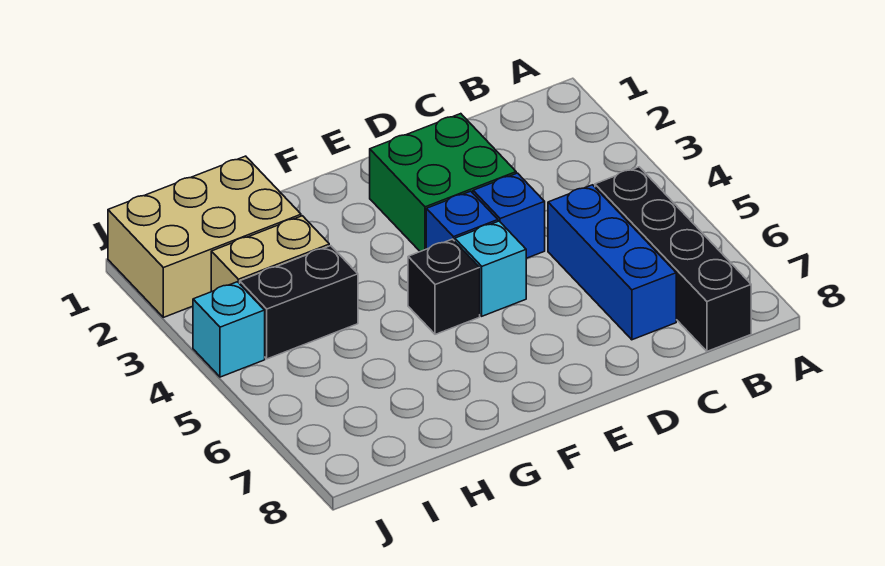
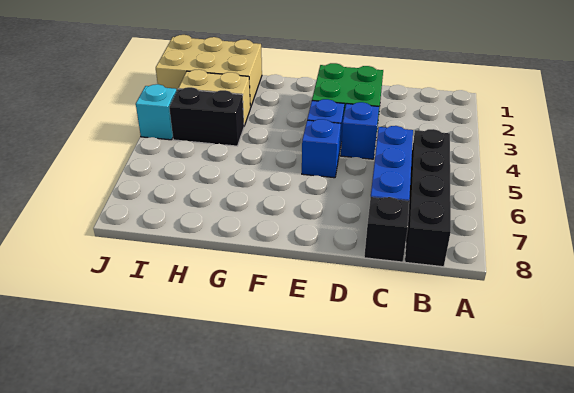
cyan 1x1 brick [455,221,526,316] -> blue 1x1 brick [302,119,341,178]
black 1x1 brick [408,239,480,334] -> black 1x1 brick moved to [364,197,409,262]

